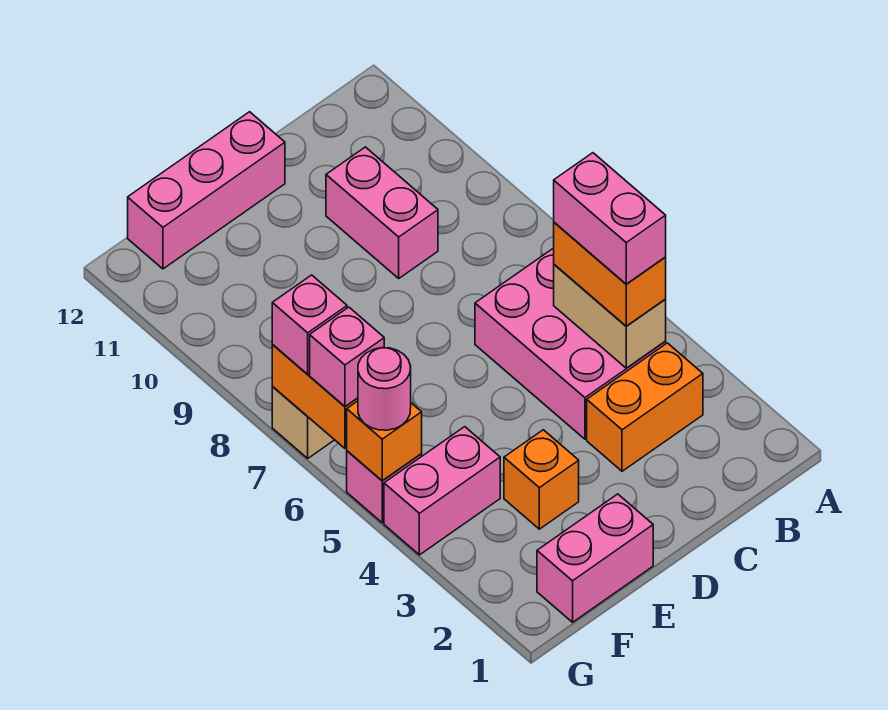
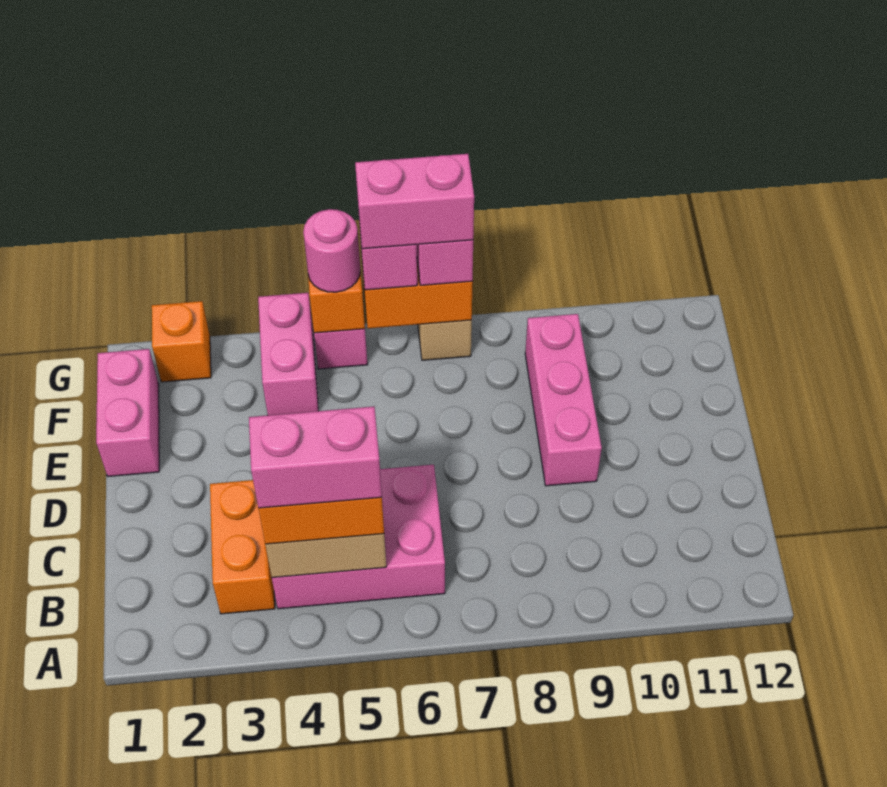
pink 1x2 brick [326,147,438,278] -> pink 1x2 brick moved to [355,154,474,249]
pink 1x3 brick [128,112,285,269] -> pink 1x3 brick moved to [525,314,602,486]
orange 1x1 brick [504,430,579,529] -> orange 1x1 brick moved to [152,301,211,382]

